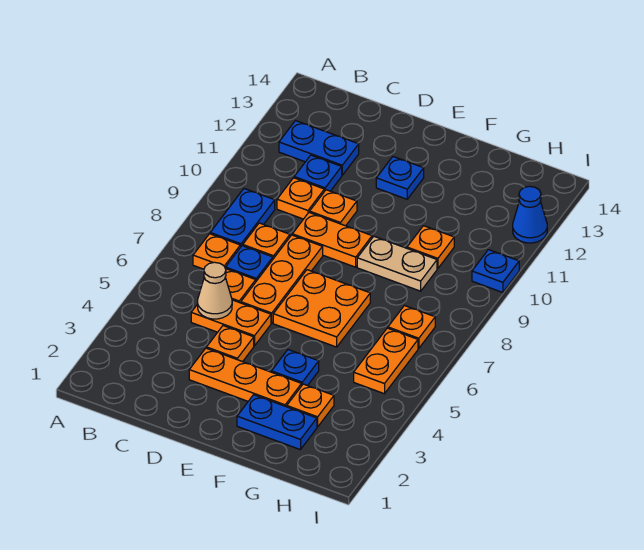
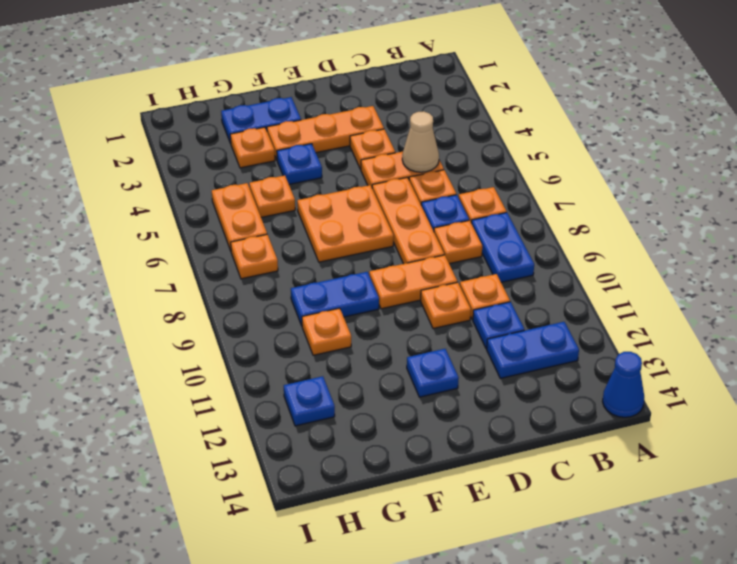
tan 1x2 plate [357,237,437,291] -> blue 1x2 plate [291,272,379,325]
none -> orange 1x1 plate [249,175,295,217]
blue 1x1 plate [472,250,519,293] -> blue 1x1 plate moved to [284,376,335,426]
blue 1x1 cone [513,186,547,243] -> blue 1x1 cone moved to [603,352,644,417]

